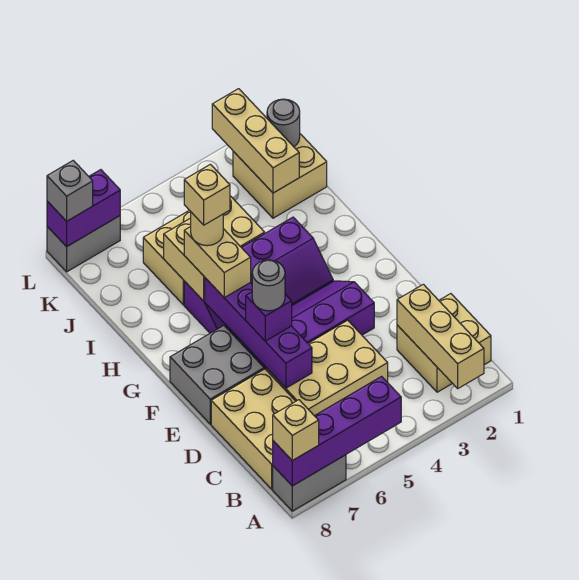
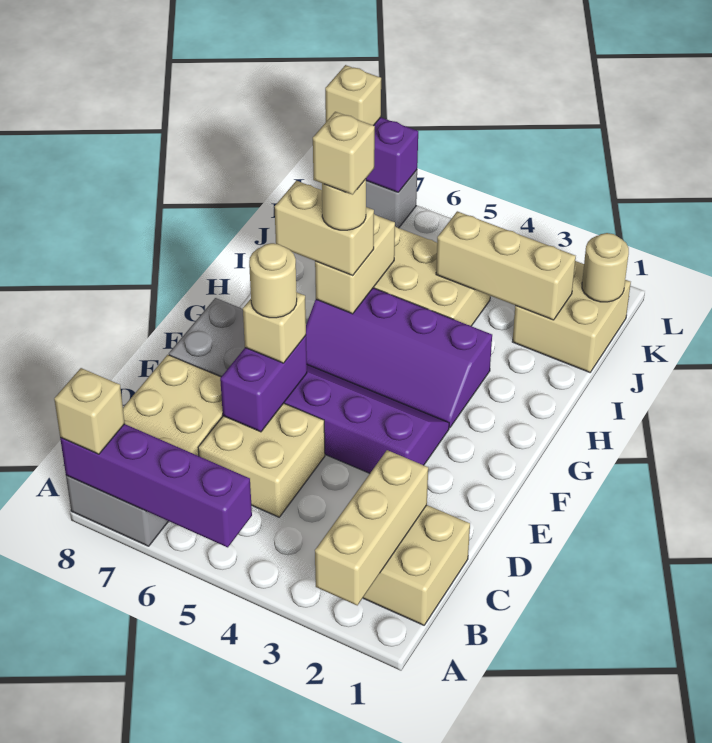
tan 2x3 brick [266,320,388,416] -> tan 2x2 brick [198,403,325,517]
purple 1x4 brick [205,278,312,388] -> purple 1x2 brick [220,336,307,432]
purple 1x1 brick [246,292,292,341] -> tan 1x1 brick [243,292,306,363]
grey 1x1 round brick [252,260,285,311] -> tan 1x1 round brick [249,243,297,318]
tan 1x2 brick [184,227,251,298] -> tan 1x2 brick turned to [274,181,374,276]
tan 1x3 brick [212,89,299,193] -> tan 1x3 brick turned to [436,211,576,320]
grey 1x1 round brick [267,99,300,147] -> tan 1x1 round brick [582,233,629,302]
grey 1x1 brick [47,160,93,221] -> tan 1x1 brick [325,65,381,126]

